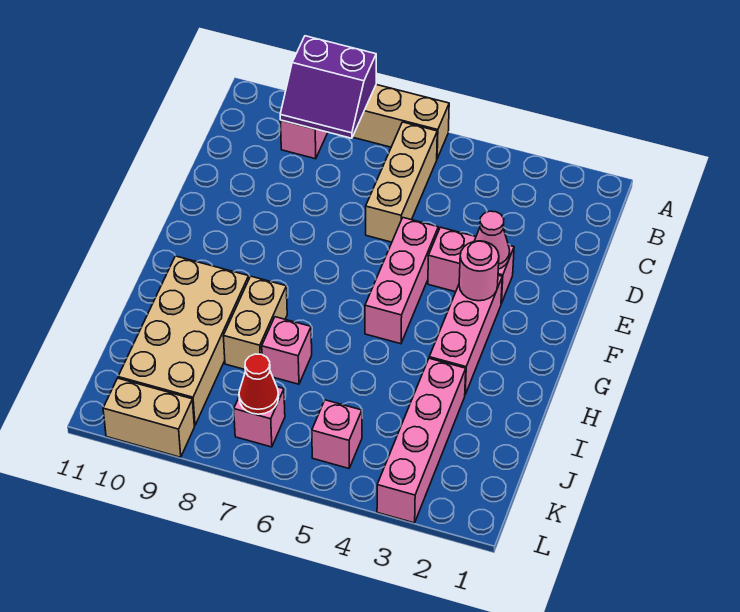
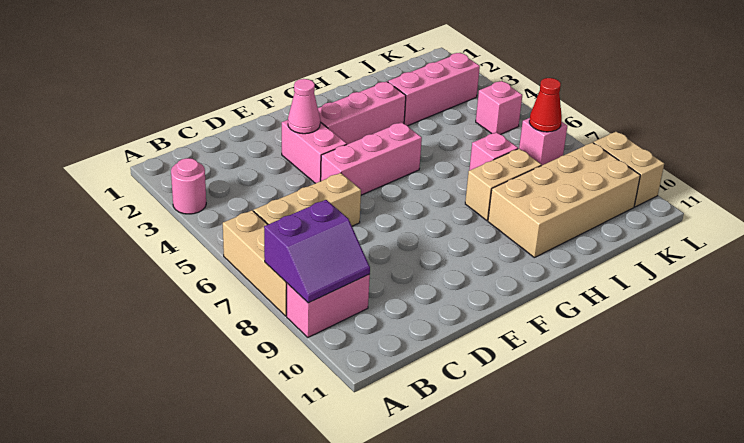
purple 2x2 slope [280,36,376,138] -> purple 2x2 slope turned to [264,200,370,303]
pink 1x1 round brick [459,241,499,301] -> pink 1x1 round brick moved to [171,158,206,214]
pink 1x4 brick [377,358,466,523] -> pink 1x3 brick [388,53,480,126]

